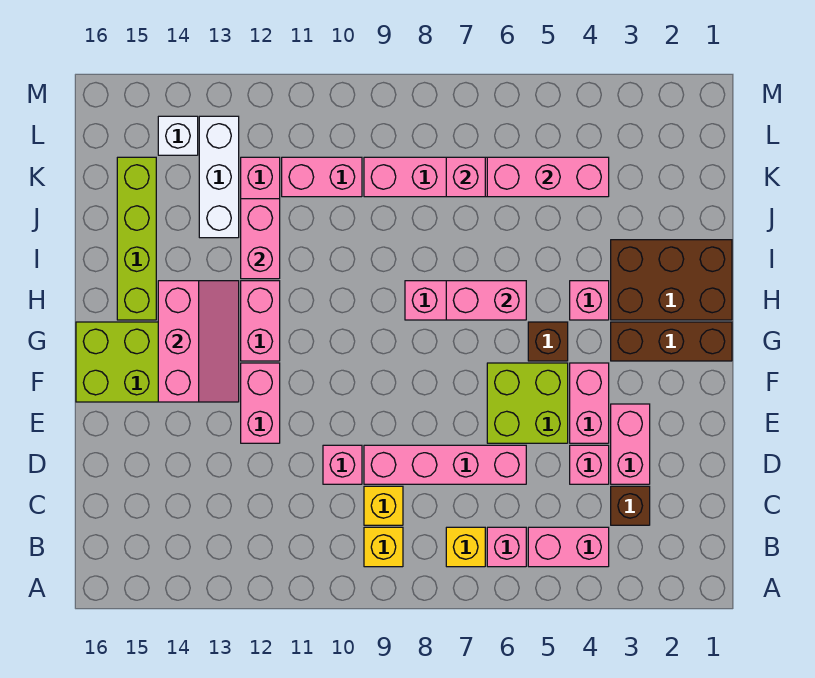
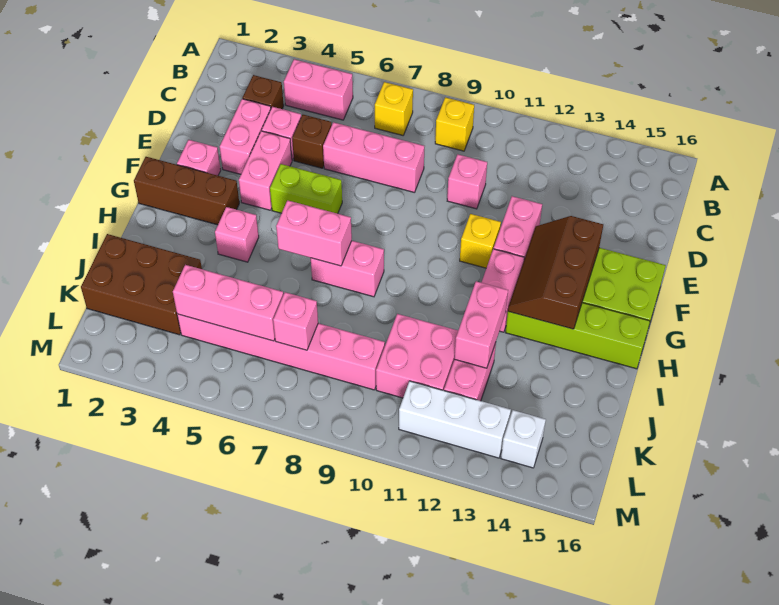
pink 1x1 brick [487,527,526,567] -> pink 1x1 brick moved to [177,140,221,176]
yellow 1x1 brick [364,486,403,525] -> yellow 1x1 brick moved to [460,214,501,268]
pink 1x4 brick [364,445,526,484] -> pink 1x3 brick [323,122,424,193]
lime 2x2 brick [487,363,568,443] -> lime 1x2 brick [270,164,342,214]
pink 2x3 slope [158,281,239,402] -> brown 2x3 slope [508,216,603,329]
brown 1x1 brick [528,322,568,361] -> brown 1x1 brick moved to [292,114,332,168]
brown 2x3 brick [611,240,732,320] -> brown 2x3 brick moved to [81,234,202,335]
lime 1x4 brick [117,157,156,320] -> lime 1x4 brick turned to [506,303,650,369]
white 1x3 brick [199,116,239,238] -> white 1x3 brick turned to [399,381,511,458]
pink 1x2 brick [282,157,362,197] -> pink 2x2 brick [376,314,458,398]

